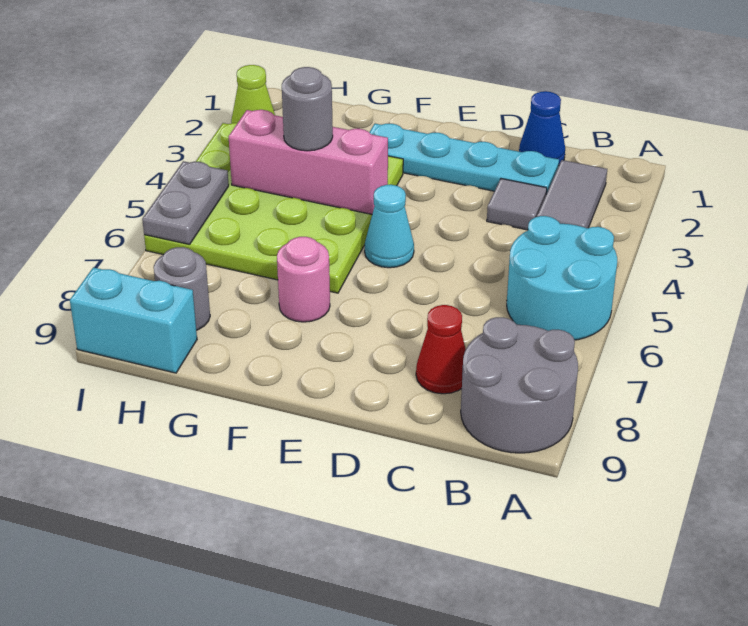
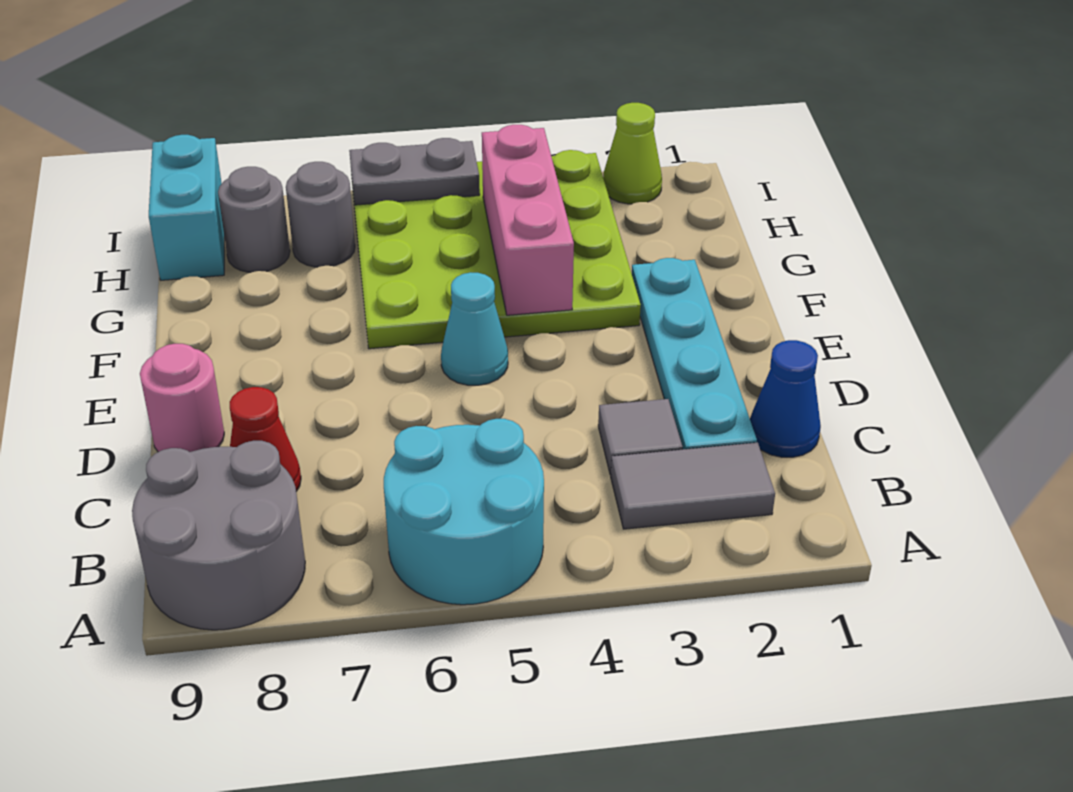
pink 1x1 round brick [277,237,330,322] -> pink 1x1 round brick moved to [140,344,224,452]
grey 1x1 round brick [282,67,333,151] -> grey 1x1 round brick moved to [286,162,355,267]

